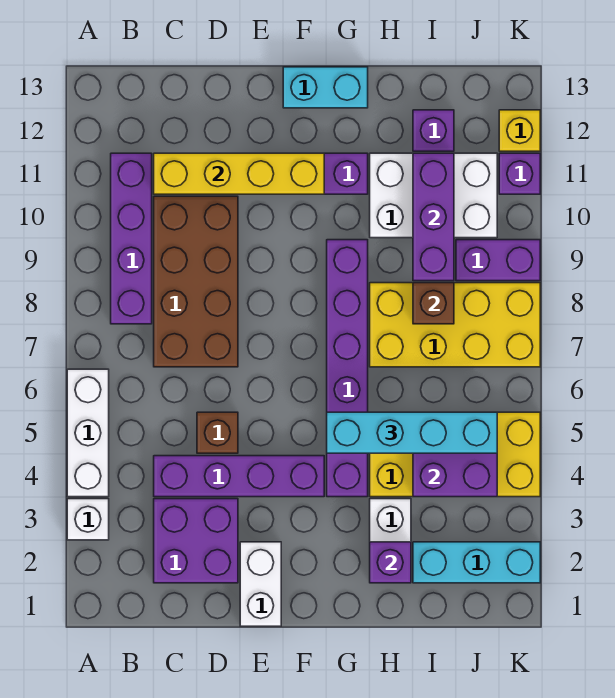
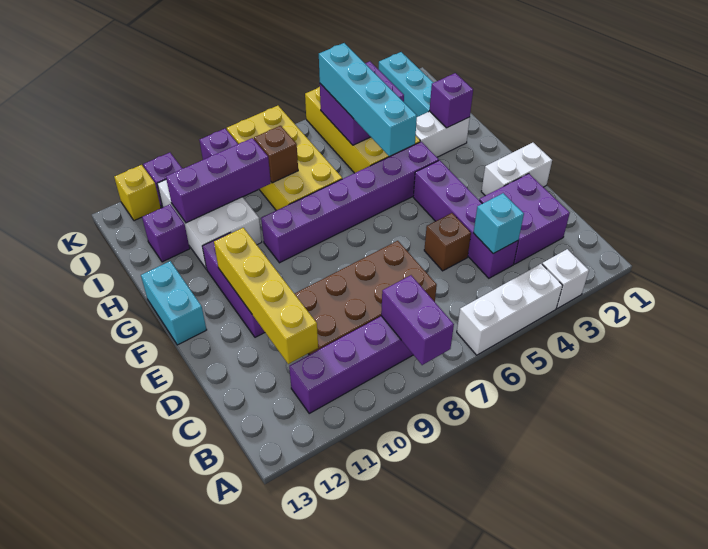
none -> purple 1x2 brick [381,275,454,365]
none -> cyan 1x1 brick [474,193,524,254]

